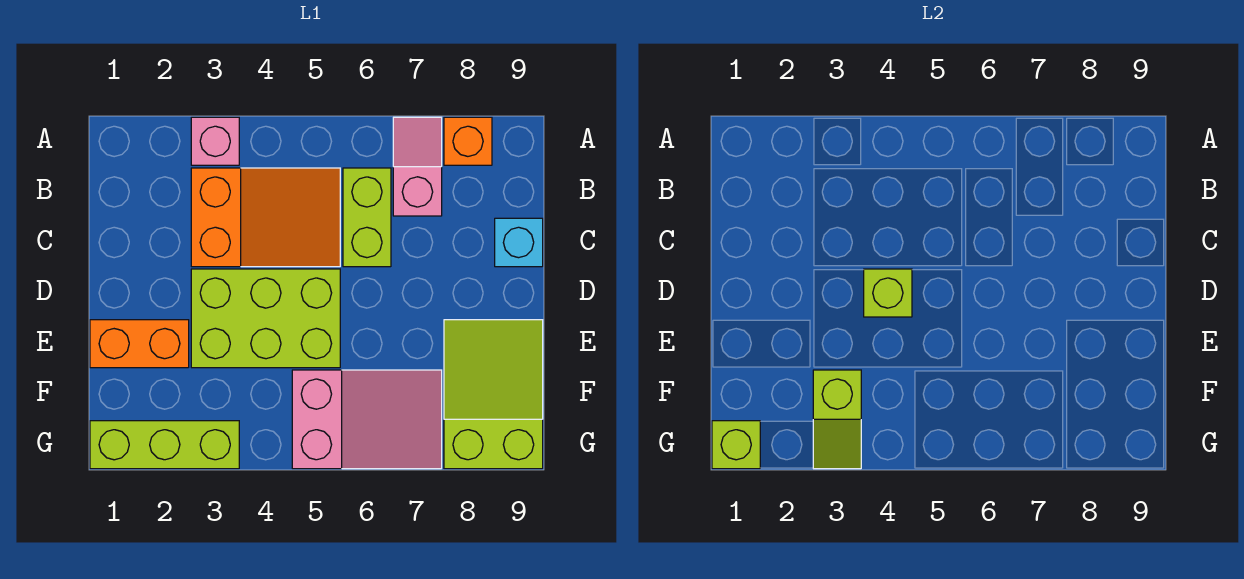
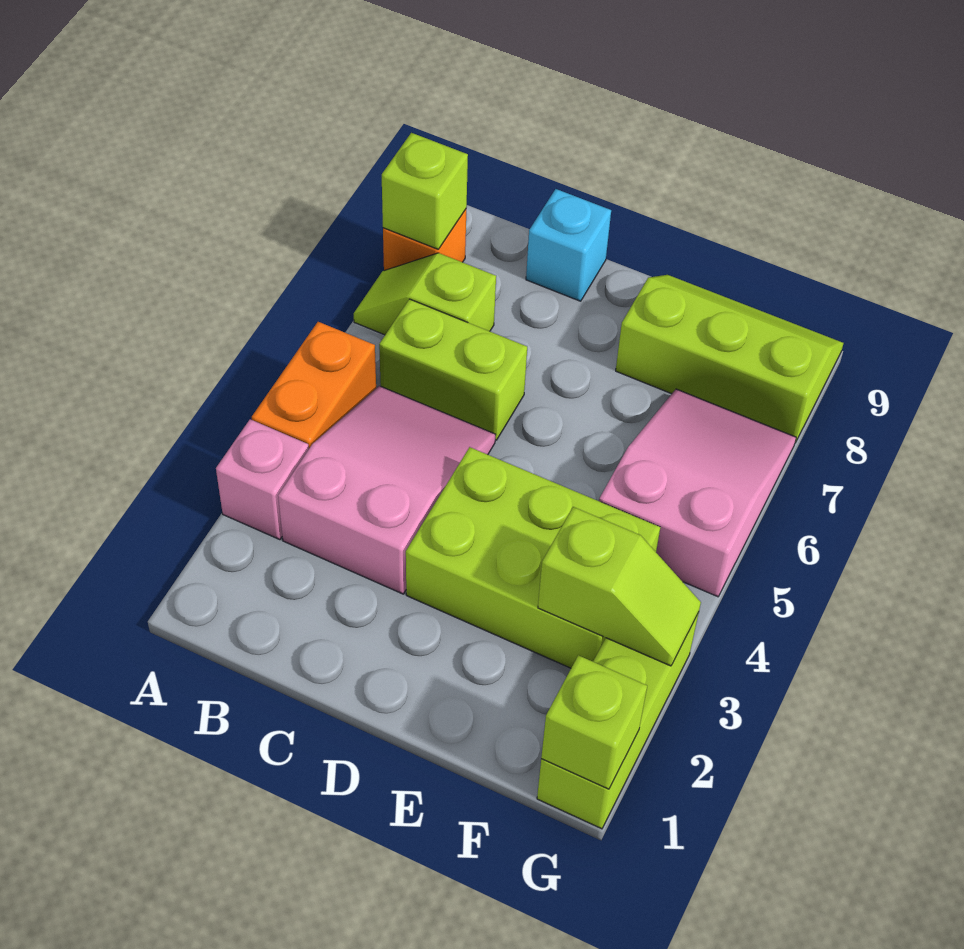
pink 1x2 slope [393,117,442,216] -> lime 1x2 slope [354,253,496,335]
orange 2x3 slope [191,168,340,267] -> pink 2x3 slope [278,386,495,594]
lime 2x3 brick [191,269,340,368] -> lime 2x3 brick turned to [406,447,660,668]
lime 1x1 brick [864,269,912,317] -> lime 1x1 brick moved to [382,133,468,249]
orange 1x2 brick [90,320,189,368] -> orange 1x2 brick moved to [252,322,376,448]
lime 2x3 slope [444,320,543,469] -> lime 2x3 slope turned to [616,275,844,443]

